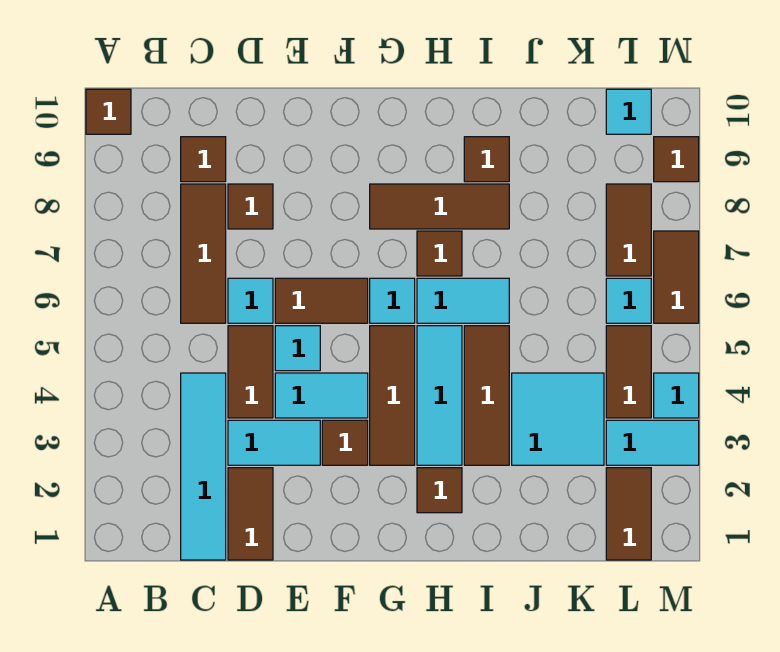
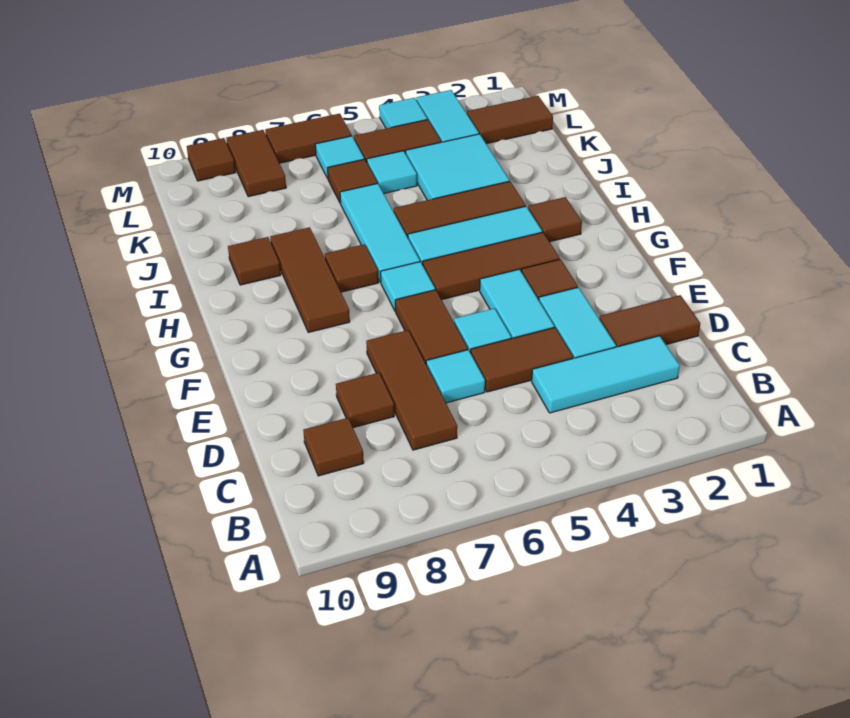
brown 1x1 tile [86,89,131,134] -> brown 1x1 tile moved to [328,159,377,203]
cyan 1x4 tile [181,373,226,560] -> cyan 1x3 tile [532,336,680,413]
brown 1x3 tile [181,184,226,323] -> brown 1x3 tile turned to [366,330,457,450]
cyan 1x2 tile [417,278,509,323] -> cyan 1x3 tile [340,183,420,283]
brown 1x2 tile [606,184,651,276] -> brown 1x2 tile turned to [226,130,286,197]
cyan 1x1 tile [606,89,651,134] -> cyan 1x1 tile moved to [367,151,417,193]

